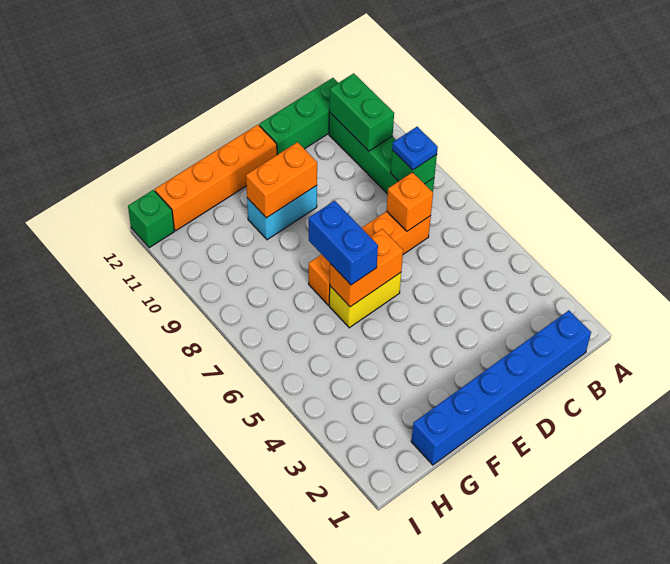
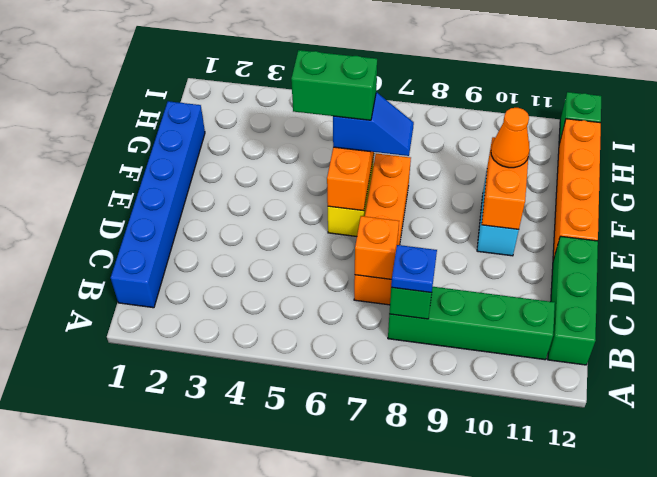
green 1x2 brick [329,73,394,151] -> green 1x2 brick moved to [291,50,377,120]
blue 1x2 brick [309,201,378,285] -> blue 1x2 slope [333,92,414,156]
none -> orange 1x1 cone [491,108,530,168]

